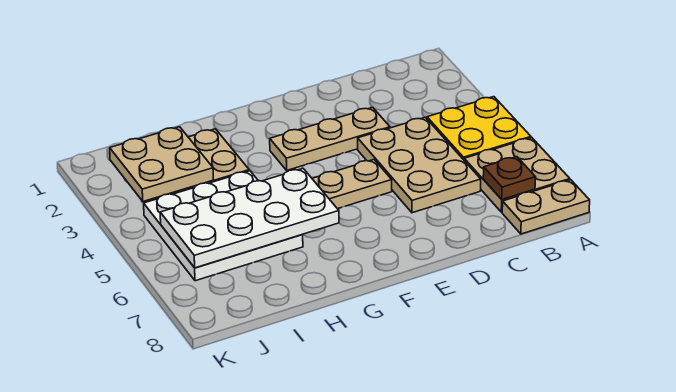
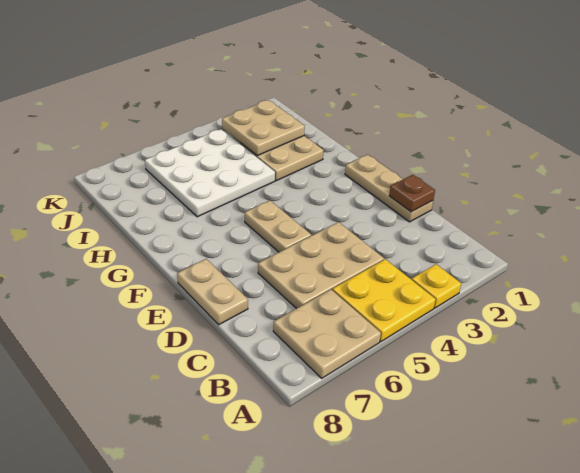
none -> yellow 1x1 plate [412,264,461,308]
tan 1x2 plate [502,180,590,234] -> tan 1x2 plate moved to [177,259,248,325]
brown 1x1 plate [483,157,536,200] -> brown 1x1 plate moved to [389,175,435,212]
tan 1x3 plate [270,107,390,170] -> tan 1x3 plate moved to [345,155,433,222]
white 2x4 plate [160,169,339,268] -> none

